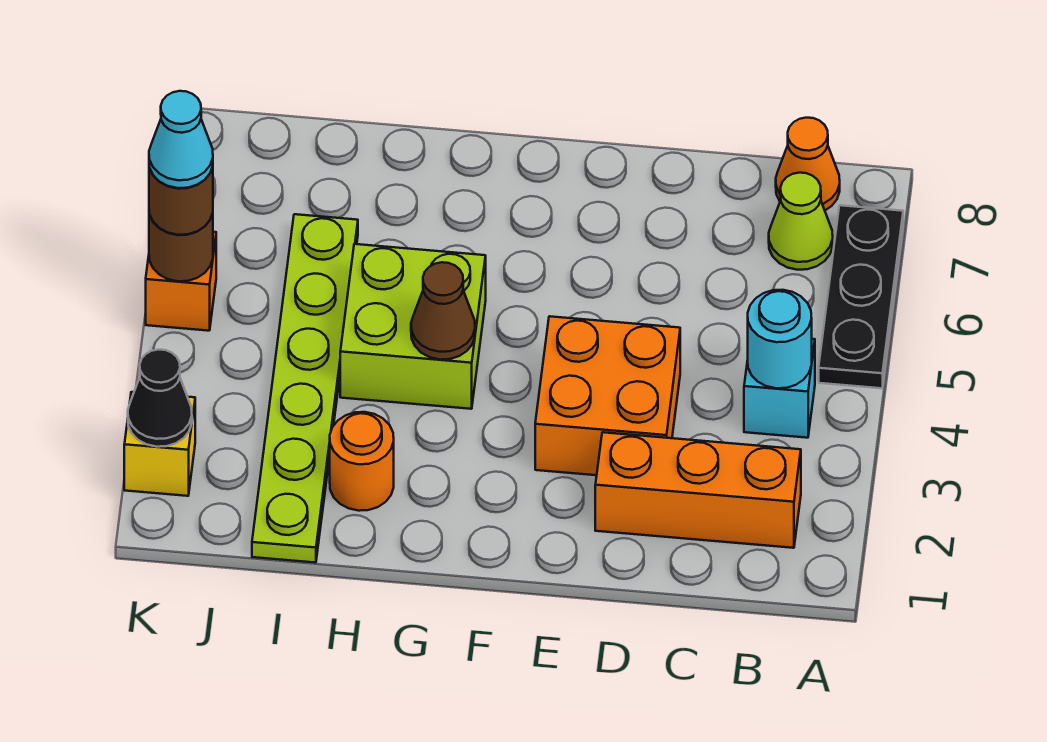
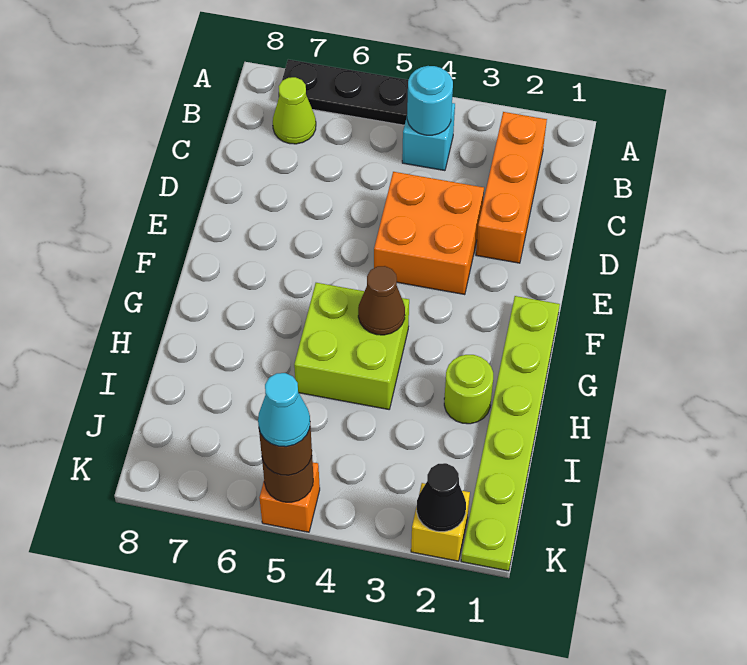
orange 1x1 cone [776,118,840,210] -> none
orange 1x1 round brick [330,412,394,511] -> lime 1x1 round brick [444,355,493,424]
lime 1x6 plate [252,214,358,563] -> lime 1x6 plate turned to [461,296,560,571]

